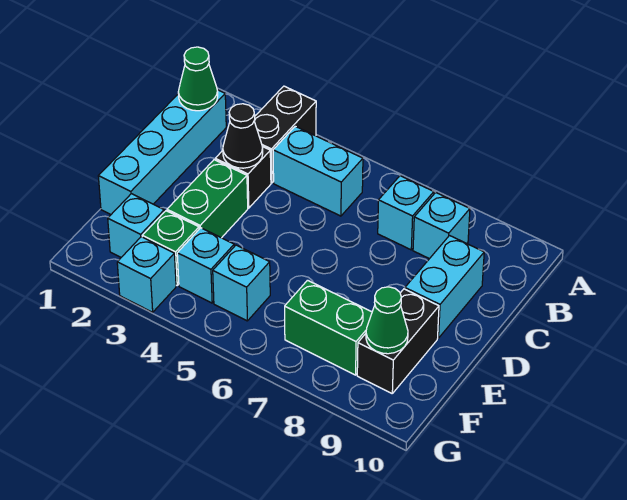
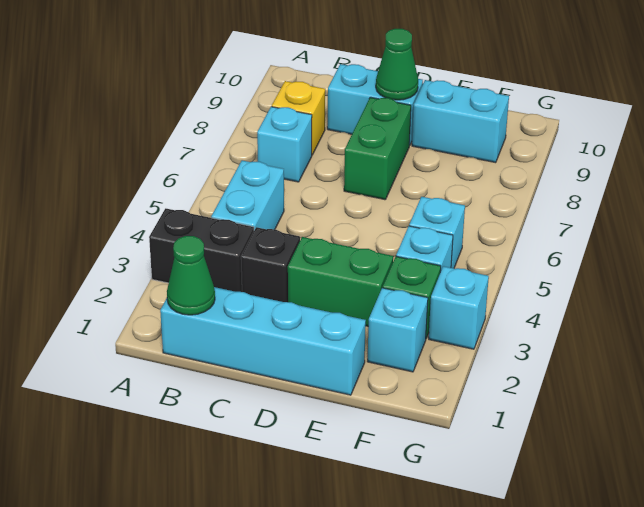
cyan 1x1 brick [413,193,470,259] -> yellow 1x1 brick [272,81,325,155]
black 1x1 cone [223,104,263,168] -> none
black 1x2 brick [357,289,439,393] -> cyan 1x2 brick [412,80,509,163]
green 1x2 brick [285,280,372,375] -> green 1x2 brick moved to [344,97,411,200]
green 1x1 cone [366,287,408,354] -> green 1x1 cone moved to [376,29,418,100]

